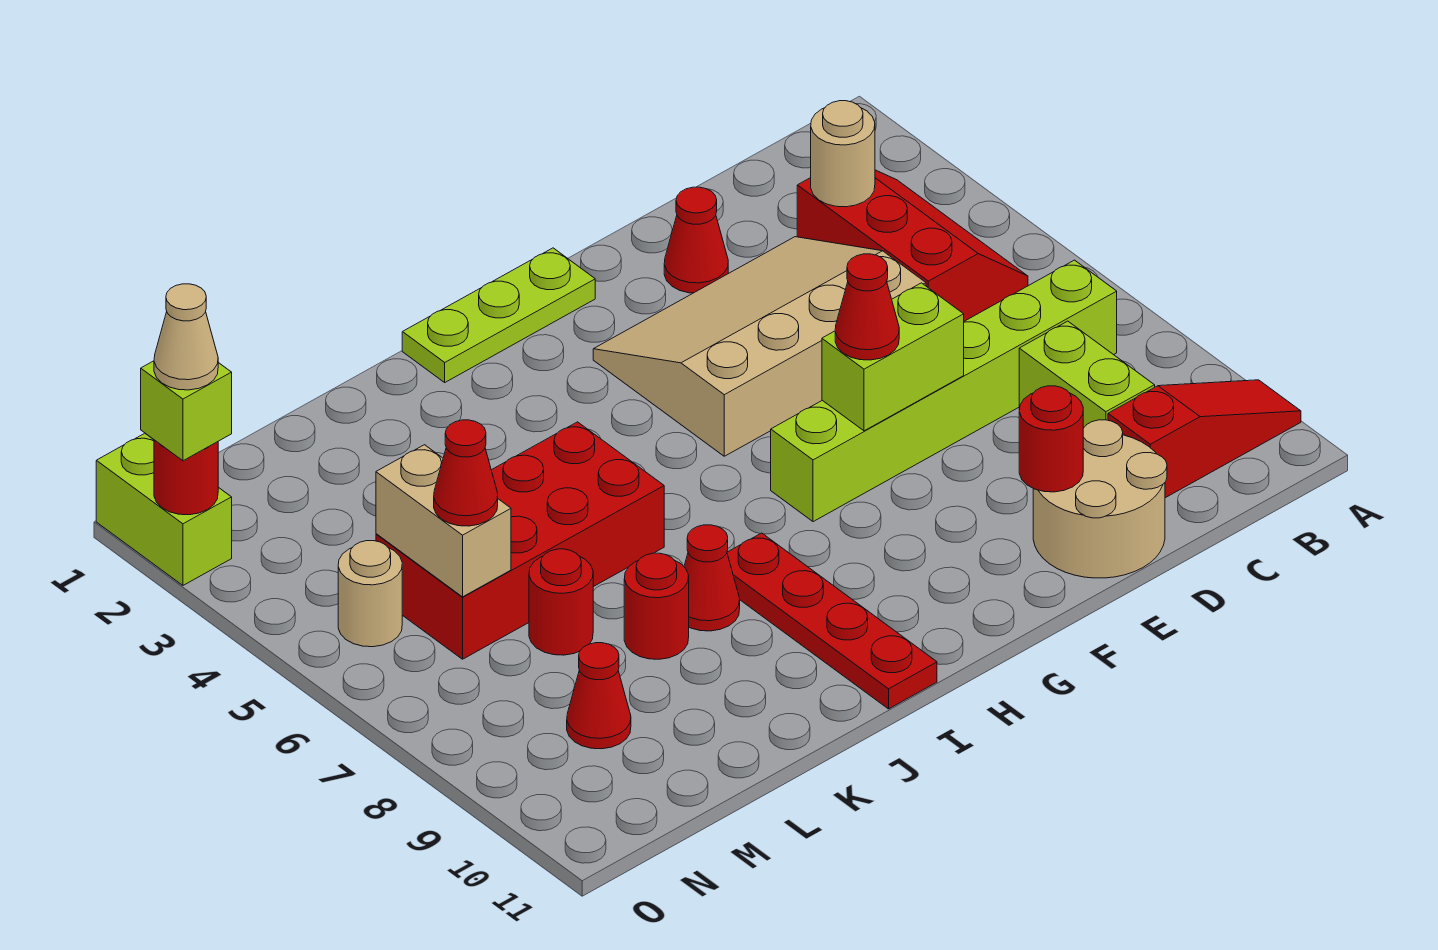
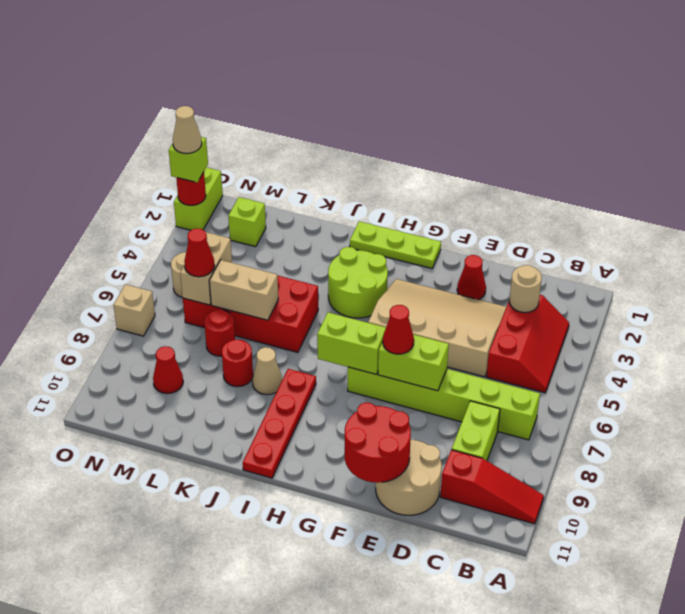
red 1x1 round brick [1019,386,1083,492] -> red 2x2 round brick [345,403,411,483]
none -> lime 1x2 brick [317,312,386,374]
none -> lime 2x2 round brick [328,247,388,318]
red 1x1 cone [684,525,740,631] -> tan 1x1 cone [252,347,282,395]
none -> tan 1x2 brick [209,260,278,320]
none -> lime 1x1 brick [228,197,266,247]
none -> tan 1x1 brick [114,284,155,336]

